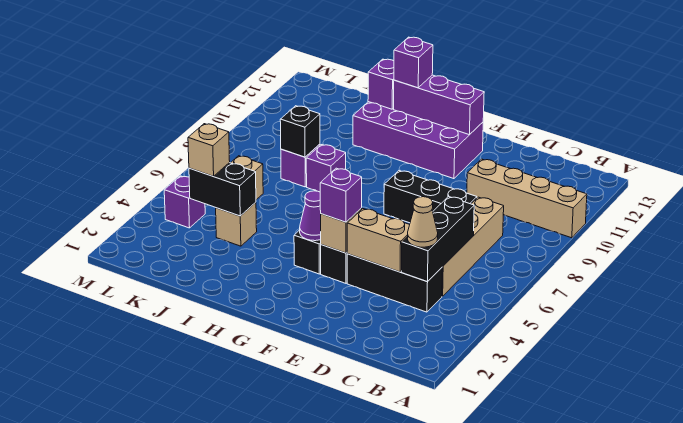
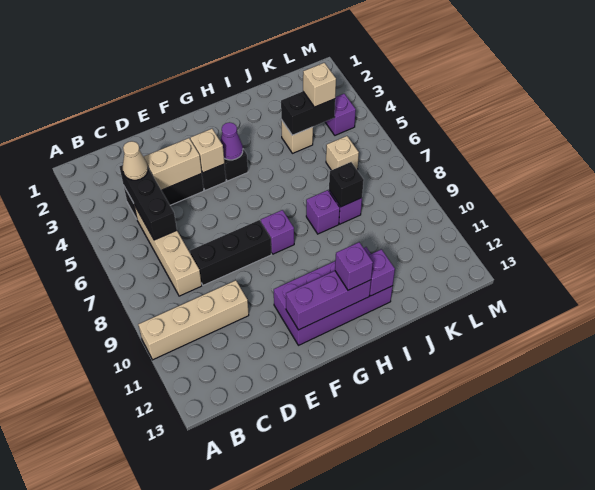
purple 1x1 brick [320,168,362,222] -> purple 1x1 brick moved to [261,210,294,254]

